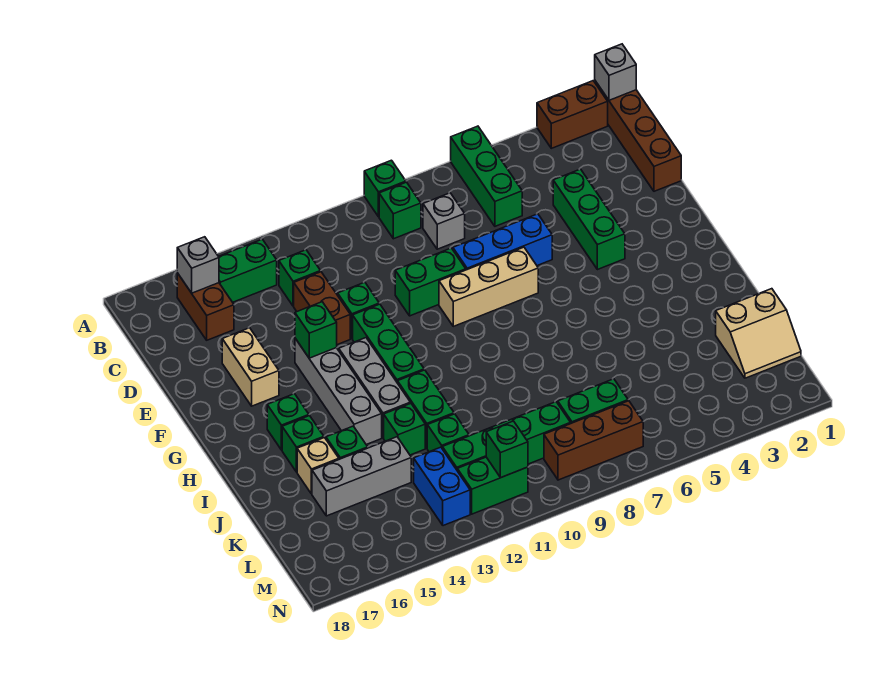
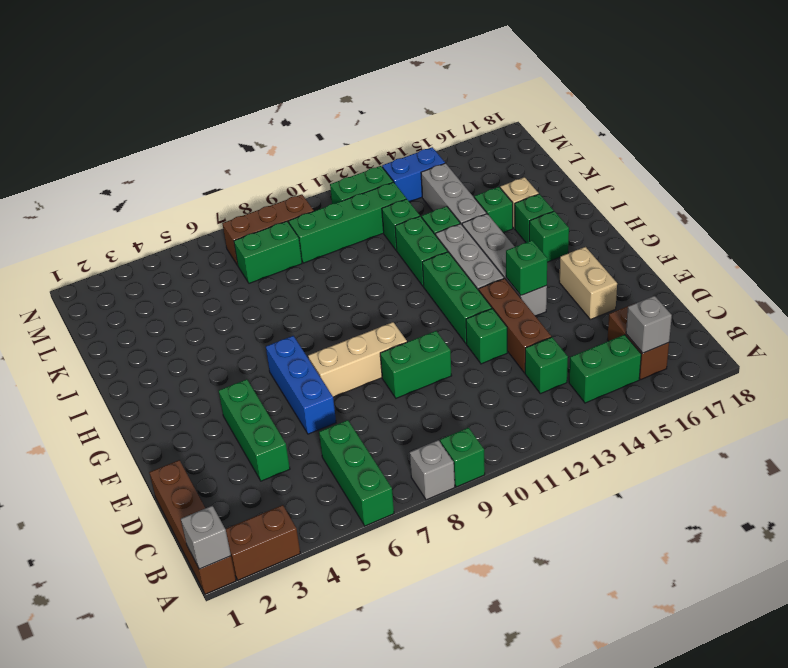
green 1x1 brick [379,182,421,239] -> none
grey 1x1 brick [423,193,465,249] -> grey 1x1 brick moved to [410,440,455,500]
brown 1x2 brick [294,272,350,345] -> brown 1x3 brick [479,278,551,373]
blue 1x3 brick [453,214,552,270] -> blue 1x3 brick turned to [266,336,336,434]
tan 2x2 slope [716,289,801,378] -> none
grey 1x3 brick [312,437,411,516] -> grey 1x3 brick turned to [421,163,487,224]
blue 1x2 brick [414,447,470,526] -> blue 1x2 brick turned to [382,147,445,202]
green 1x1 brick [486,421,528,478] -> none

